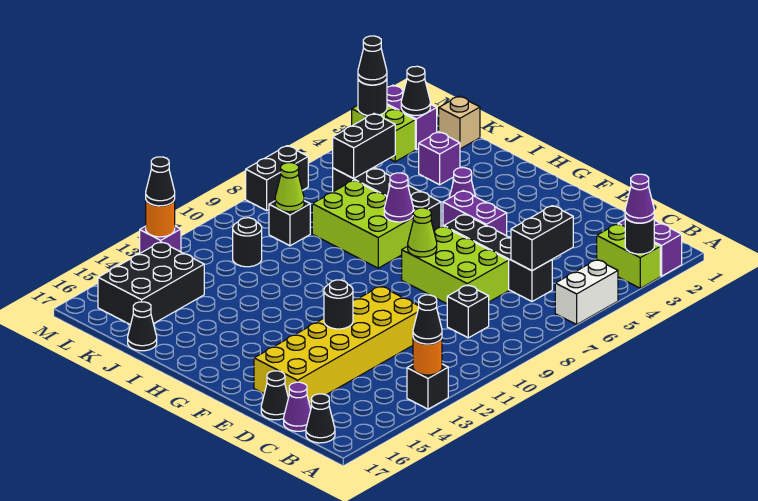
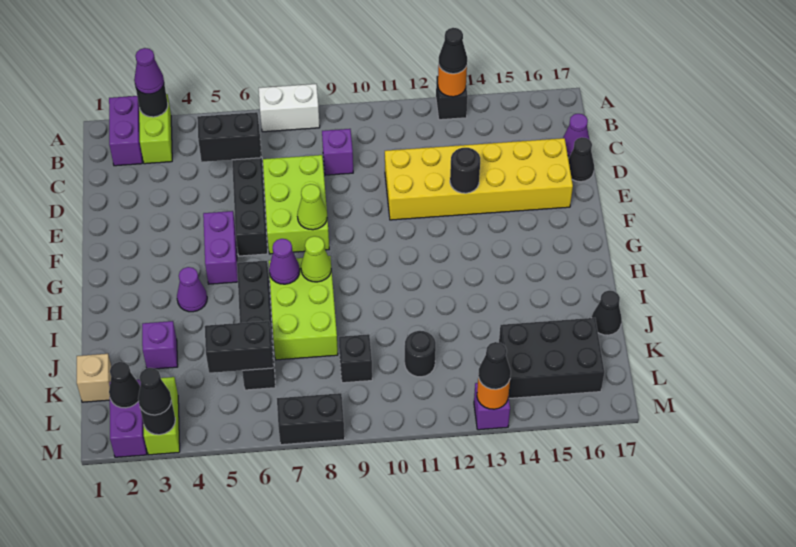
white 1x2 brick [555,260,618,325] -> white 1x2 brick moved to [259,84,320,132]
black 1x1 cone [306,394,335,443] -> none
black 1x1 brick [447,285,489,338] -> purple 1x1 brick [322,129,353,175]
lime 1x1 cone [275,163,304,212] -> lime 1x1 cone moved to [301,236,331,282]

